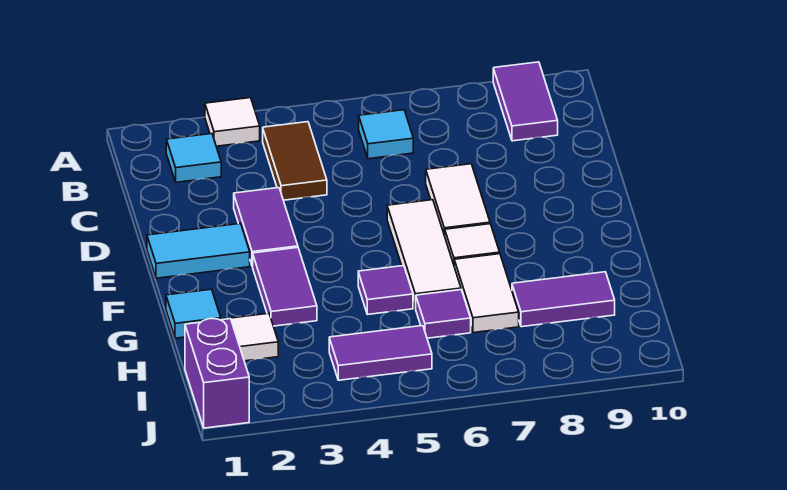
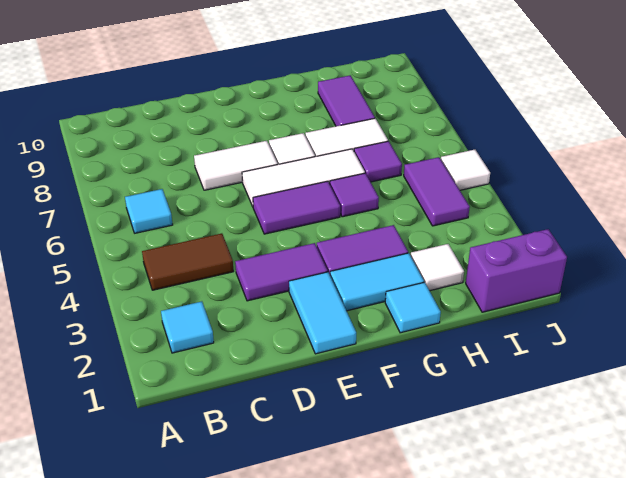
white 1x1 tile [205,98,260,146] -> white 1x1 tile moved to [441,150,490,190]
purple 1x2 tile [493,62,558,141] -> purple 1x2 tile moved to [253,181,340,234]
none -> cyan 1x2 tile [330,253,424,311]

